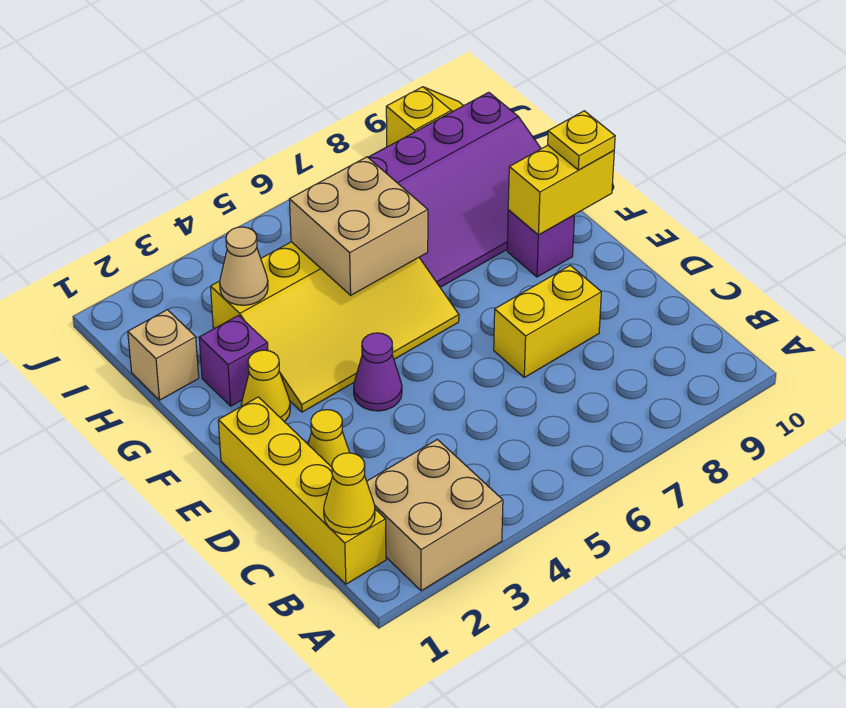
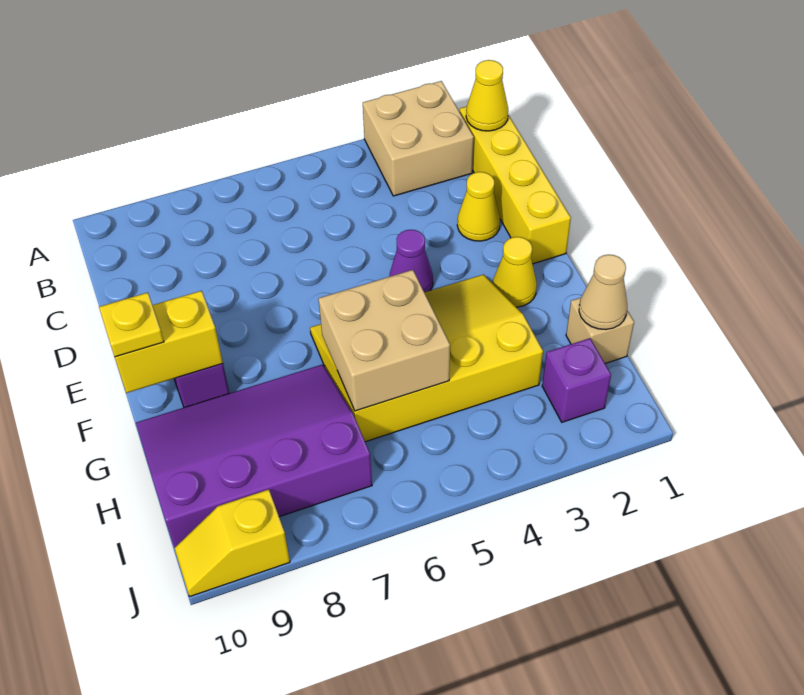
yellow 1x2 brick [494,265,601,377] -> none
purple 1x1 brick [199,316,268,406] -> purple 1x1 brick moved to [542,338,611,422]
tan 1x1 cone [220,227,268,305] -> tan 1x1 cone moved to [579,255,627,330]

